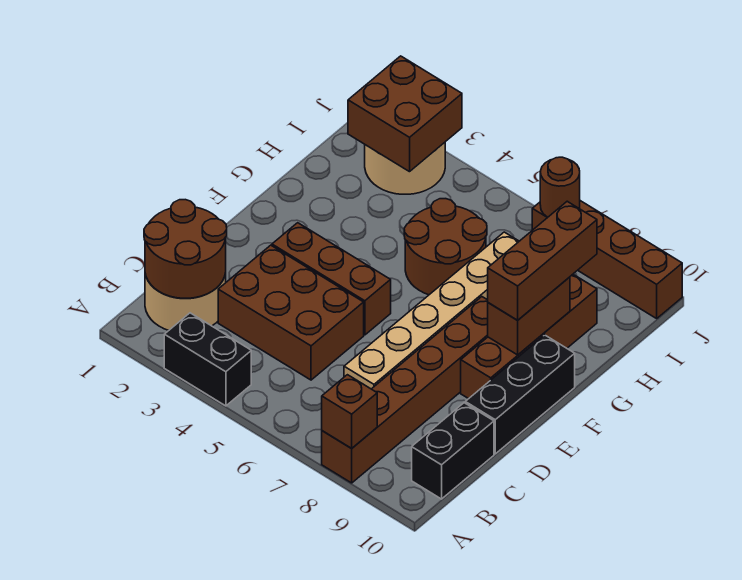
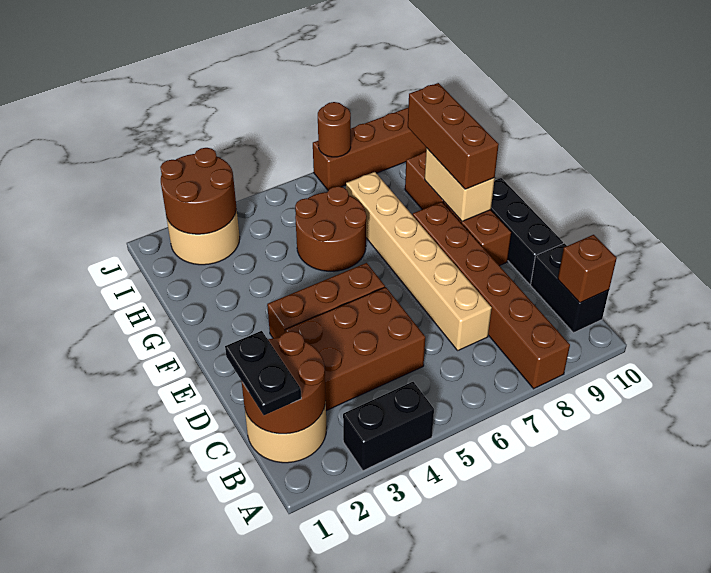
brown 1x1 brick [322,375,377,448] -> brown 1x1 brick moved to [558,235,617,303]
none -> black 1x2 plate [225,331,301,415]
brown 1x2 brick [488,277,570,355] -> tan 1x2 brick [425,148,495,221]
brown 2x2 brick [348,56,462,172] -> brown 2x2 round brick [160,148,236,234]

